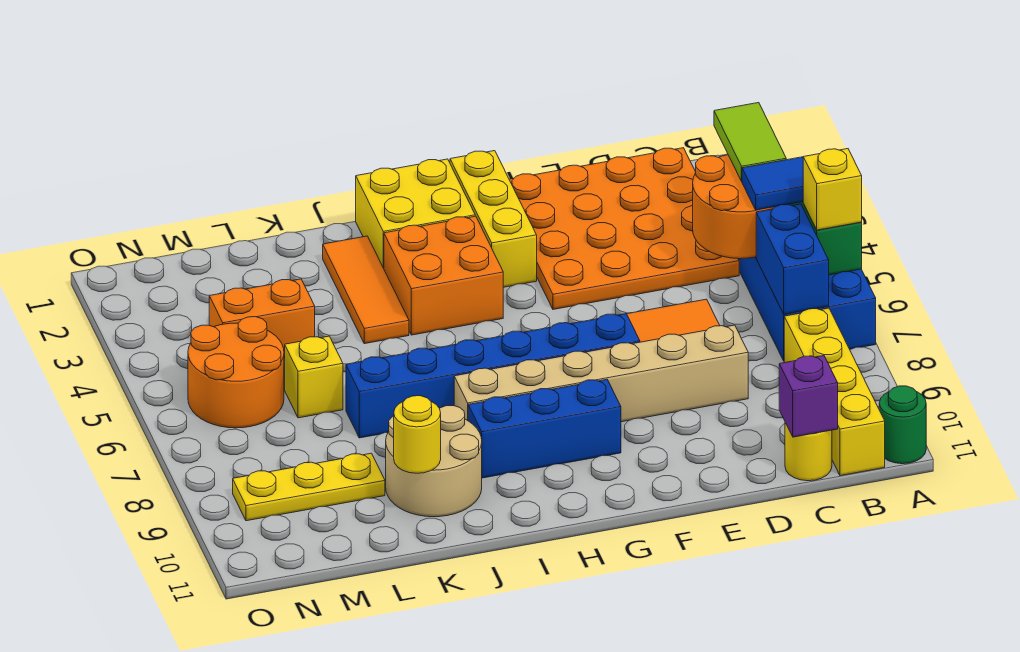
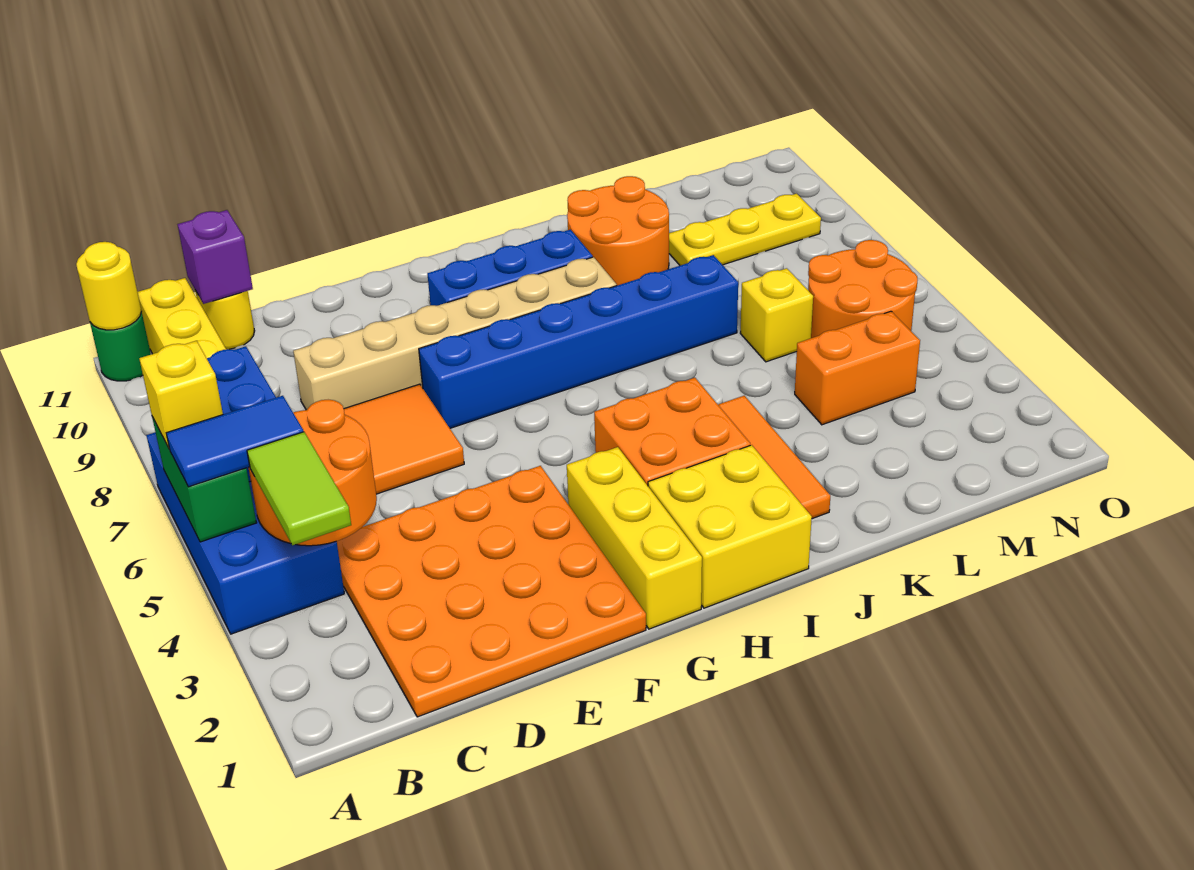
tan 2x2 round brick [386,406,482,517] -> orange 2x2 round brick [567,176,669,285]
yellow 1x1 round brick [394,396,441,473] -> yellow 1x1 round brick moved to [76,242,142,330]

